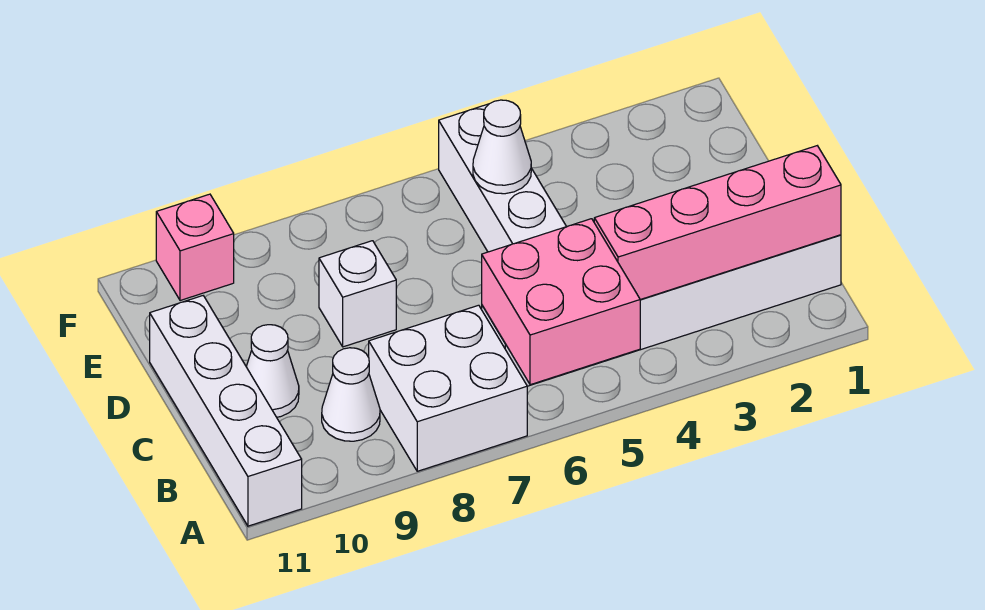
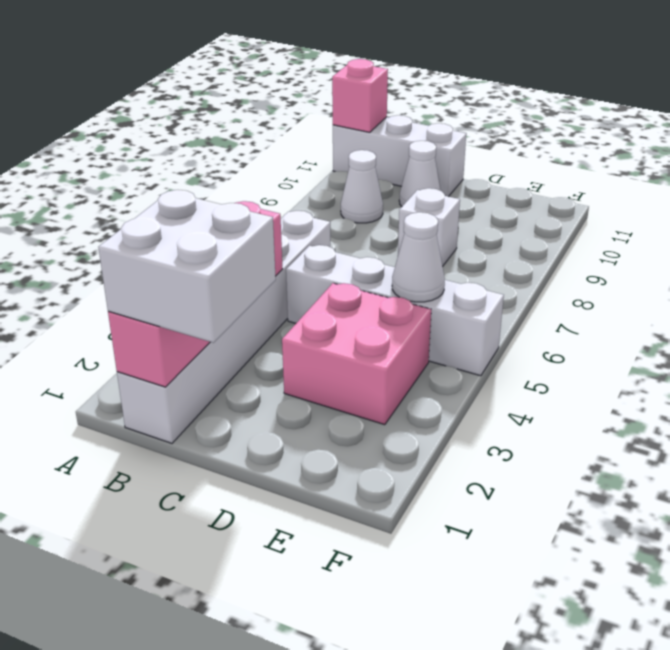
pink 2x2 brick [482,219,640,385] -> pink 2x2 brick moved to [282,283,431,425]
white 2x2 brick [369,305,527,471] -> white 2x2 brick moved to [98,190,276,343]
white 1x4 brick [150,296,302,526] -> white 1x3 brick [333,115,466,197]
pink 1x1 brick [156,194,234,300] -> pink 1x1 brick moved to [332,59,388,132]

